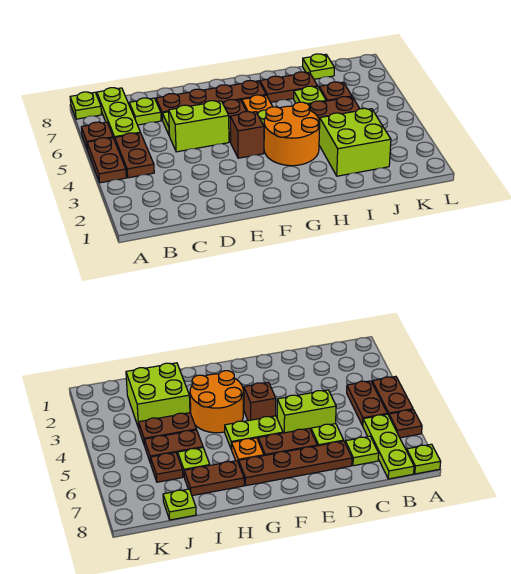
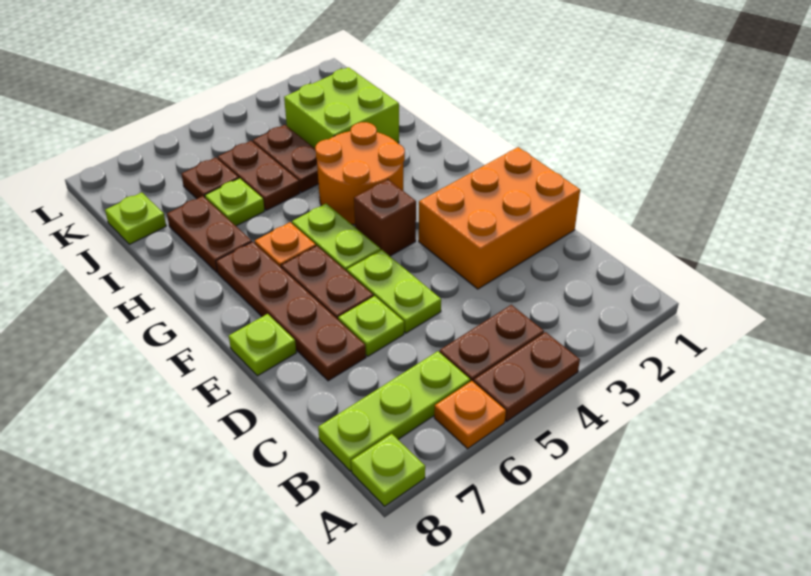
brown 1x1 plate [81,122,113,150] -> orange 1x1 plate [434,381,506,449]
lime 1x1 plate [129,98,161,125] -> lime 1x1 plate moved to [229,314,296,376]
none -> orange 2x3 brick [419,147,580,289]
lime 1x2 brick [169,101,229,152] -> lime 1x2 plate [347,250,441,333]

